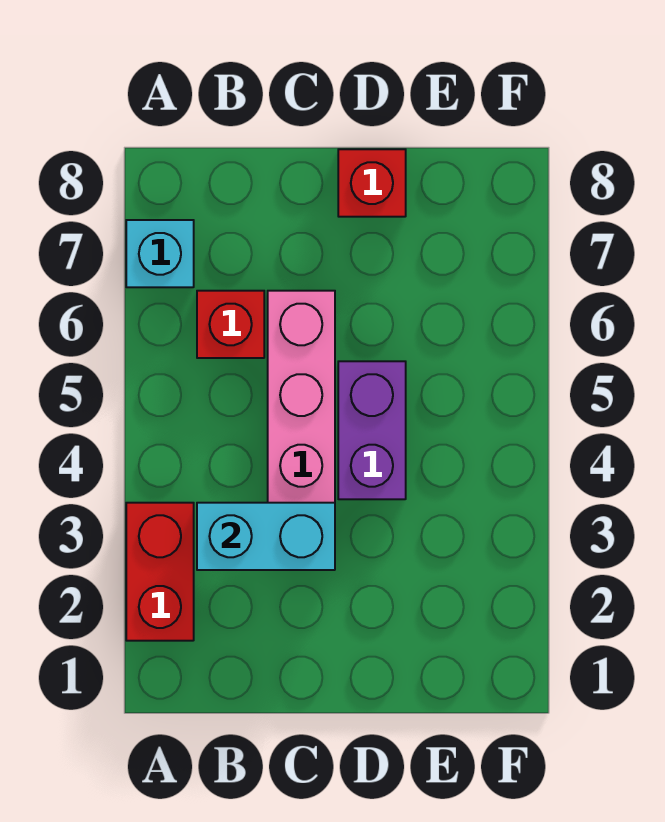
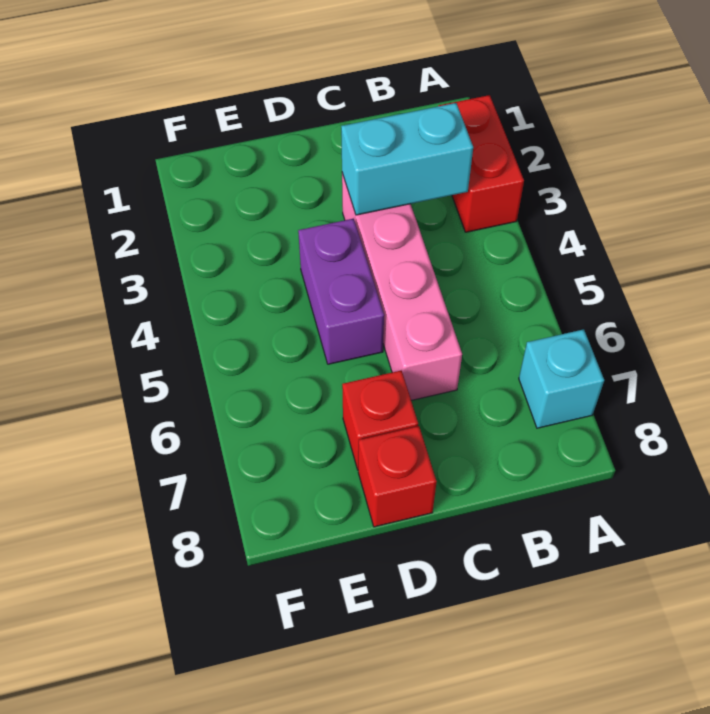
red 1x1 brick [197,291,264,358] -> red 1x1 brick moved to [342,371,418,470]

